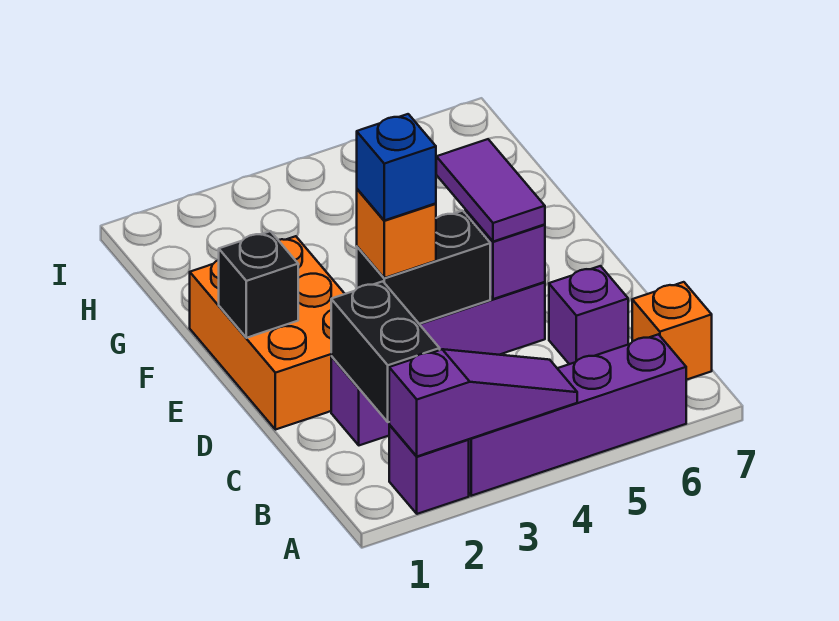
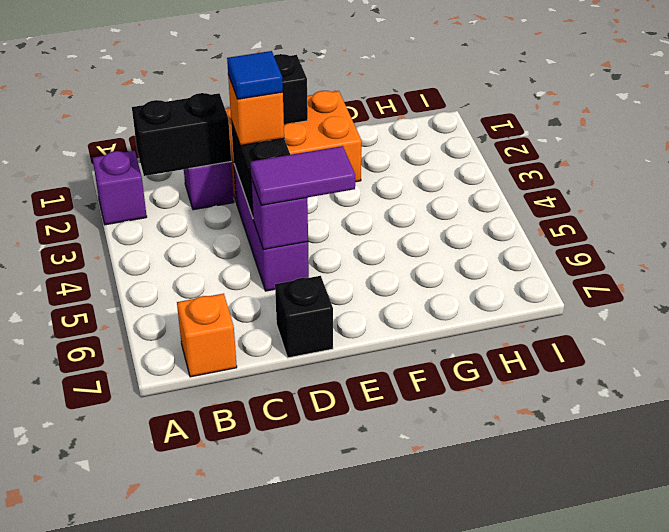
purple 1x3 slope [389,349,577,456] -> none
purple 1x4 brick [468,334,686,496] -> none
purple 1x1 brick [549,266,628,364] -> none
blue 1x1 brick [357,114,436,220] -> blue 1x1 tile [227,51,283,99]
none -> black 1x1 brick [275,276,333,358]

